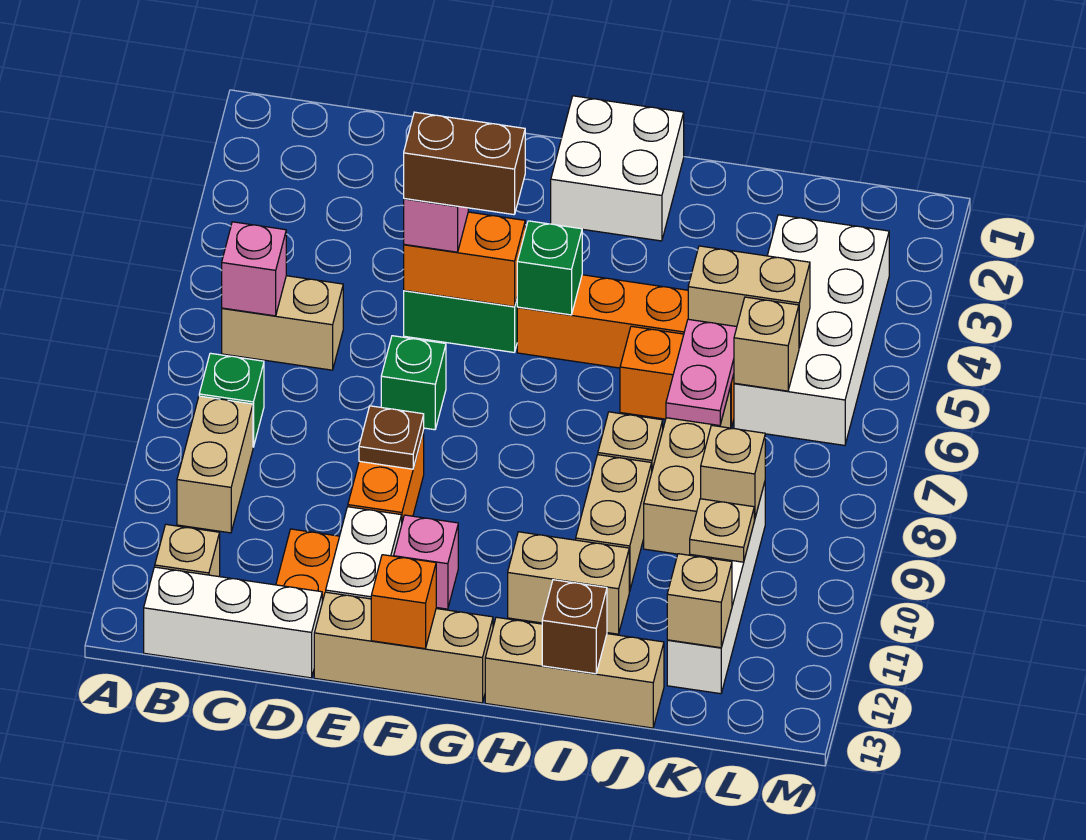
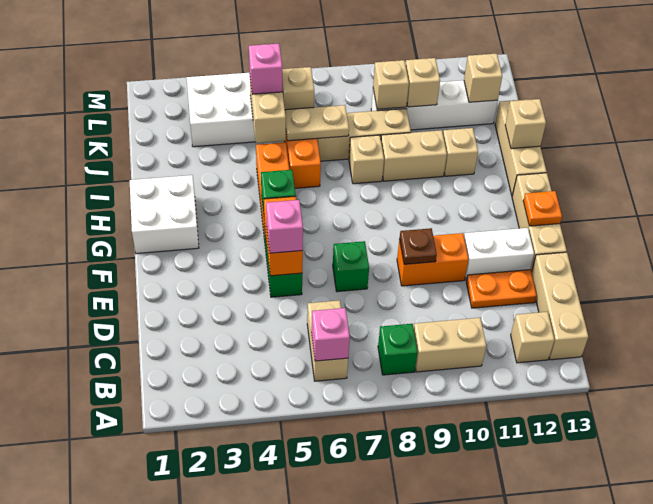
white 1x3 brick [144,567,322,678] -> tan 1x3 brick [531,252,588,360]
brown 1x2 brick [404,112,525,215] -> none
pink 1x1 brick [394,515,458,609] -> pink 1x1 brick moved to [249,44,283,94]
orange 1x1 brick [371,555,436,649] -> orange 1x1 plate [523,191,562,226]
tan 1x2 brick [508,532,629,634] -> tan 1x1 brick [443,128,478,176]
brown 1x1 brick [542,580,607,674] -> tan 1x1 brick [505,99,546,149]
pink 1x2 plate [666,319,737,426] -> tan 1x2 plate [285,105,349,141]
tan 1x1 plate [690,499,754,562] -> tan 1x1 brick [406,58,440,107]

